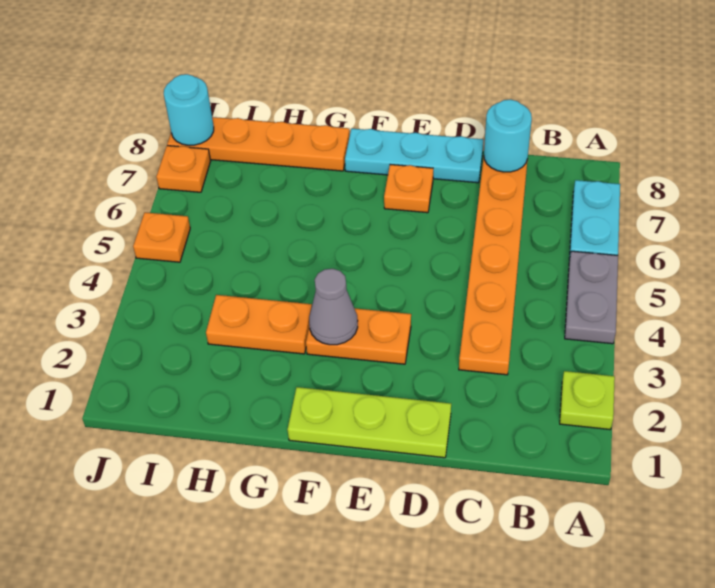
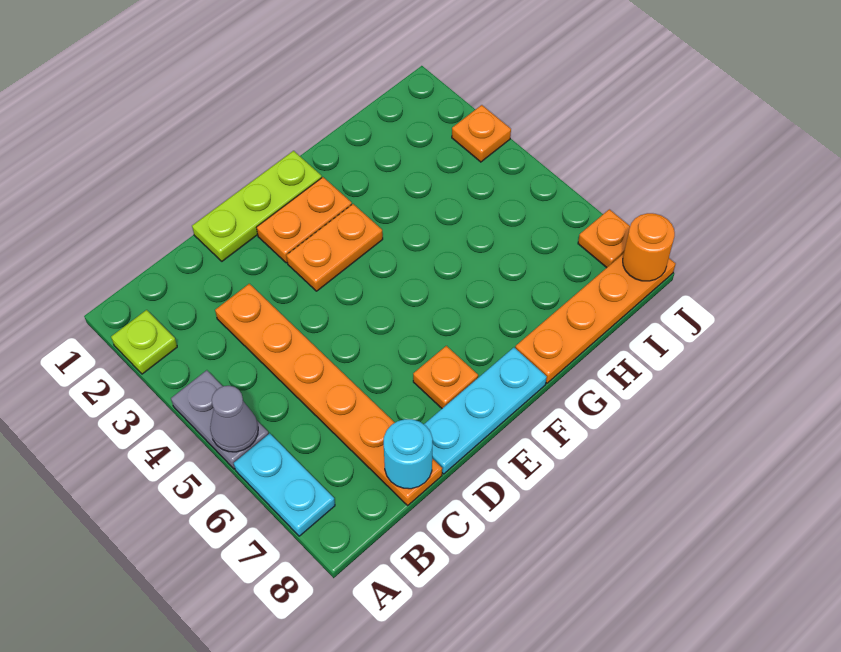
grey 1x1 cone [309,269,358,345] -> grey 1x1 cone moved to [210,386,258,452]
orange 1x2 plate [206,295,312,354] -> orange 1x2 plate moved to [257,177,352,263]
orange 1x1 plate [133,212,190,262] -> orange 1x1 plate moved to [452,105,511,162]
cyan 1x1 round brick [164,74,214,145] -> orange 1x1 round brick [623,213,675,281]

